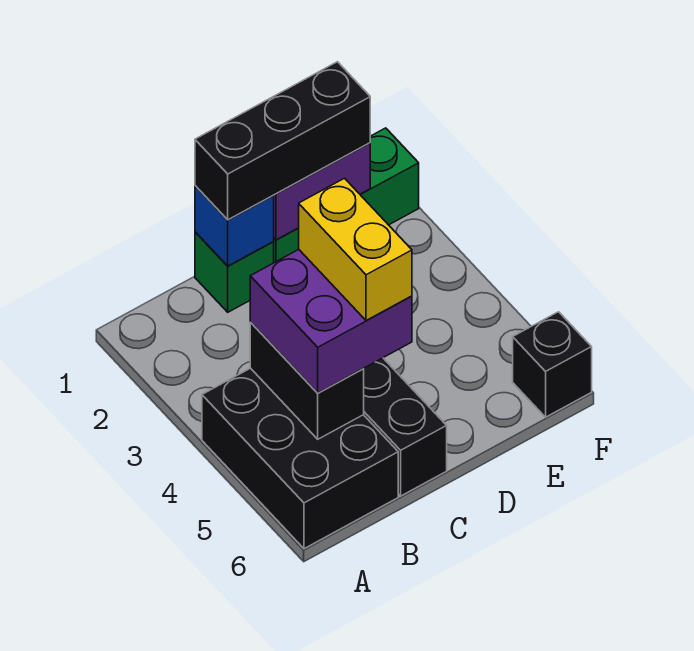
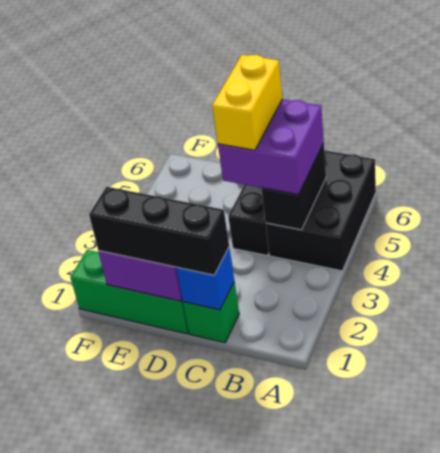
black 1x1 brick [513,312,592,417] -> none

